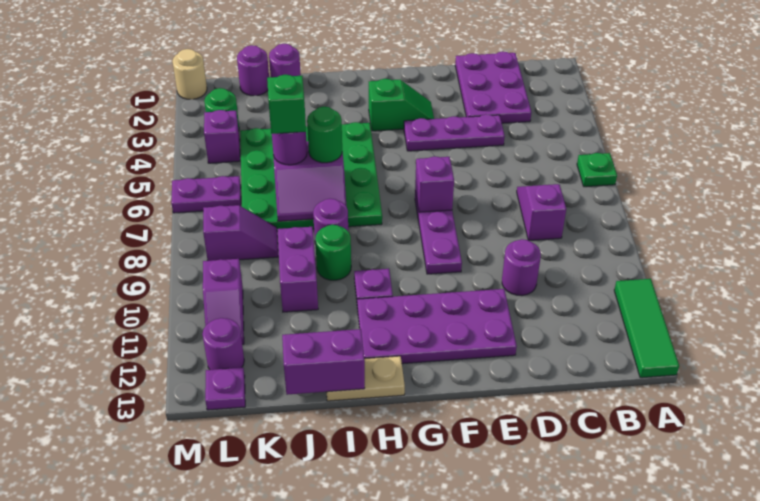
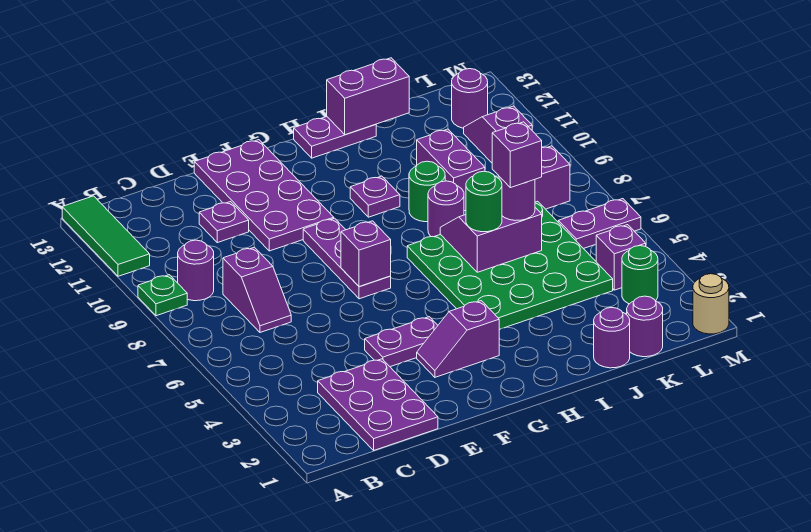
green 1x1 plate [577,153,617,187] -> green 1x1 plate moved to [138,275,187,316]
purple 1x3 plate [404,114,505,151] -> purple 1x2 plate [365,317,438,367]
purple 1x1 round brick [502,239,541,296] -> purple 1x1 round brick moved to [178,240,214,301]
purple 2x4 plate [357,289,517,364] -> purple 2x4 plate turned to [194,140,334,251]
green 1x2 slope [369,79,434,131] -> purple 1x2 slope [417,301,500,377]
tan 1x2 plate [327,356,405,401] -> purple 1x2 plate [294,117,376,158]
green 1x1 brick [267,75,306,134] -> purple 1x1 brick [492,122,542,188]
purple 1x1 plate [205,367,245,410] -> purple 1x1 plate moved to [199,202,249,243]

